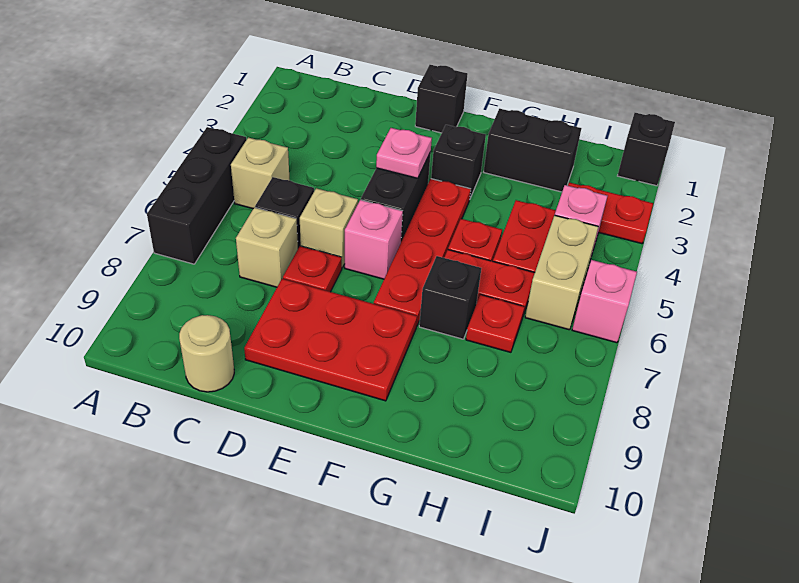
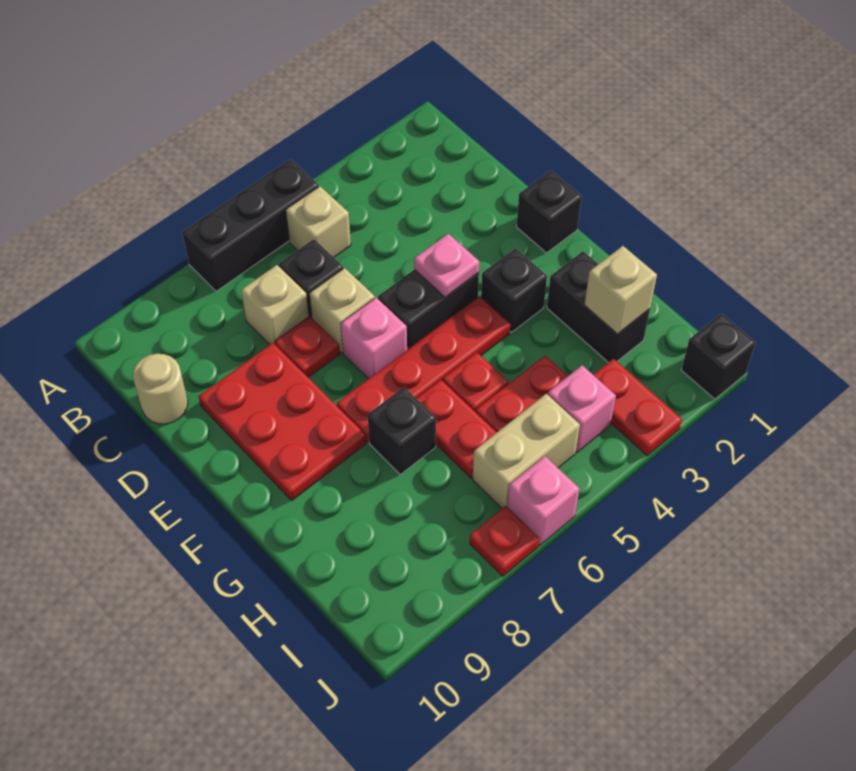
none -> tan 1x1 brick [584,246,657,334]
red 1x1 plate [466,295,524,352] -> red 1x1 plate moved to [470,506,539,576]

